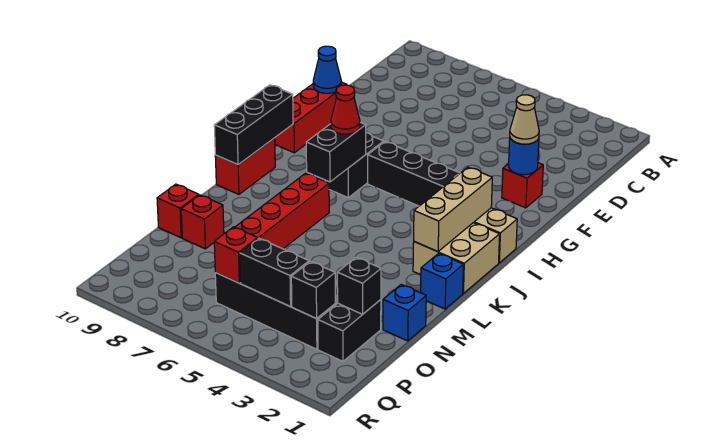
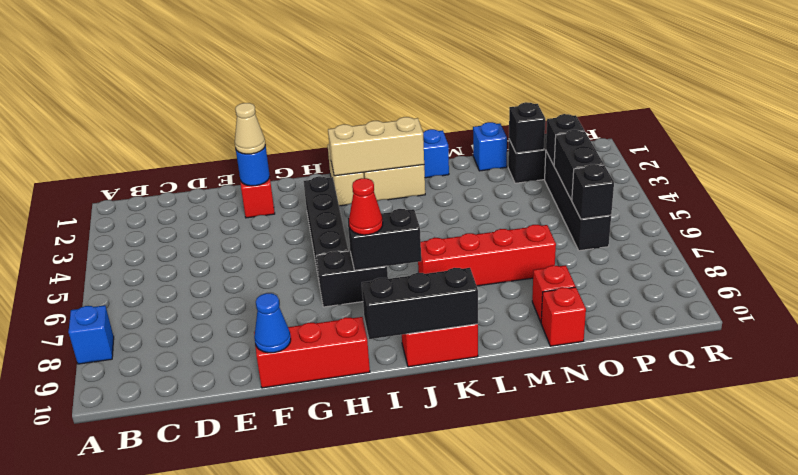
none -> blue 1x1 brick [69,305,114,364]
red 1x1 brick [214,227,258,283] -> black 1x1 brick [572,164,614,219]

